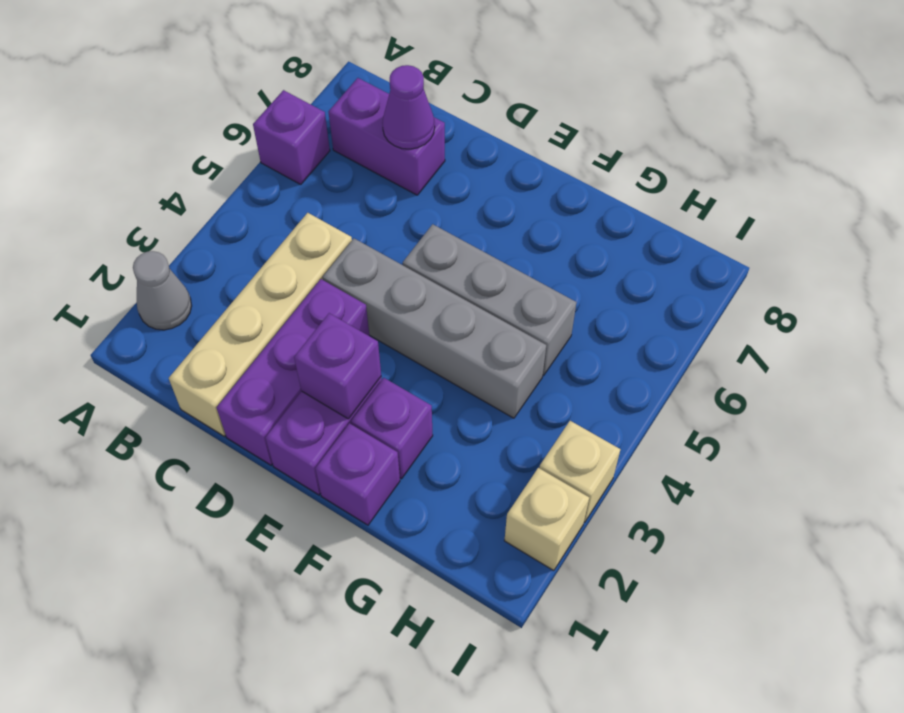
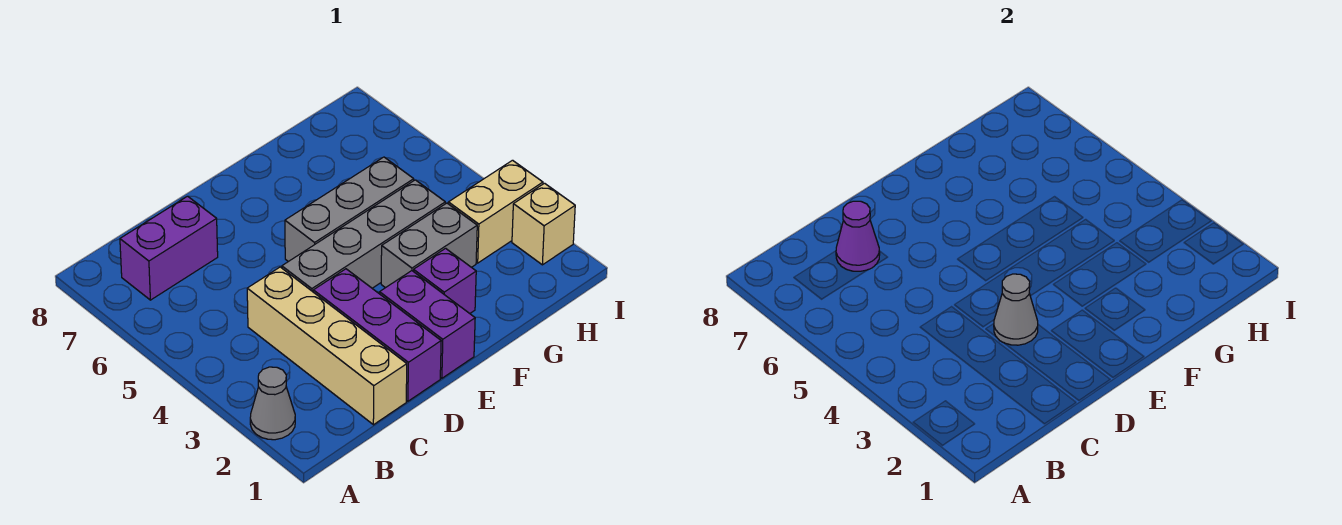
purple 1x1 brick [253,90,330,185] -> none
none -> grey 1x1 cone [994,274,1038,345]
purple 1x1 brick [294,313,381,419] -> none
purple 1x1 brick [316,423,400,525] -> none
none -> grey 1x2 brick [381,203,477,288]
tan 1x1 brick [539,421,620,522] -> tan 1x2 brick [448,160,543,263]

